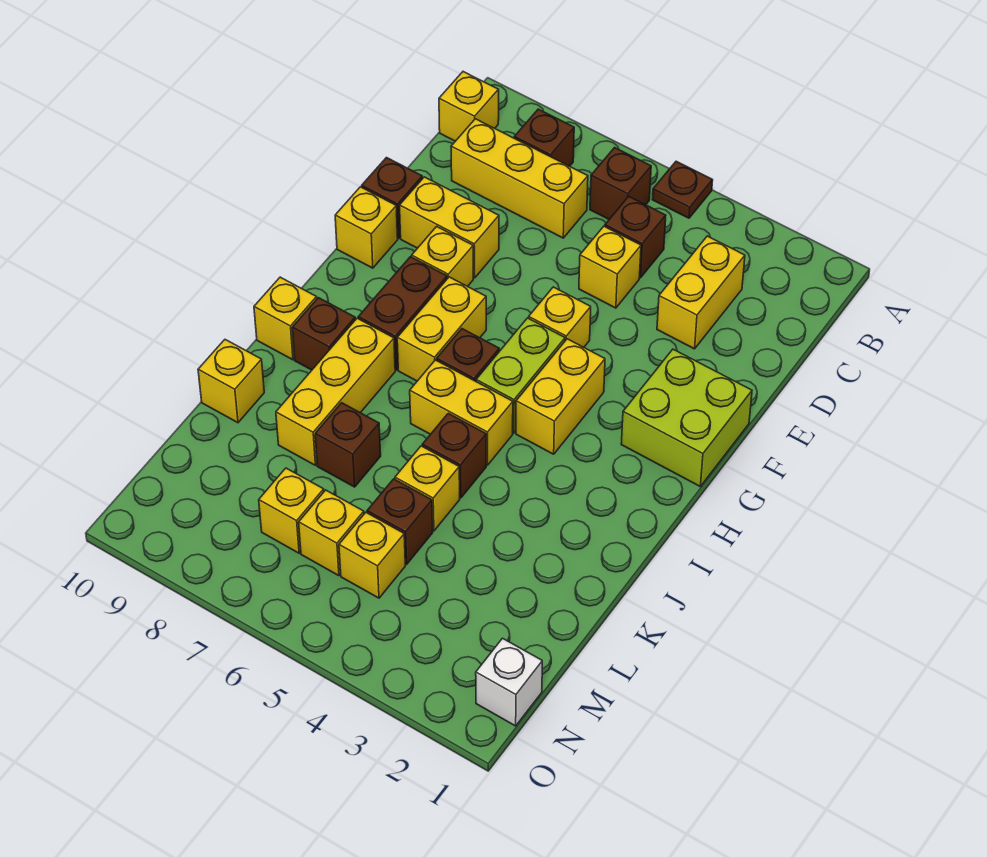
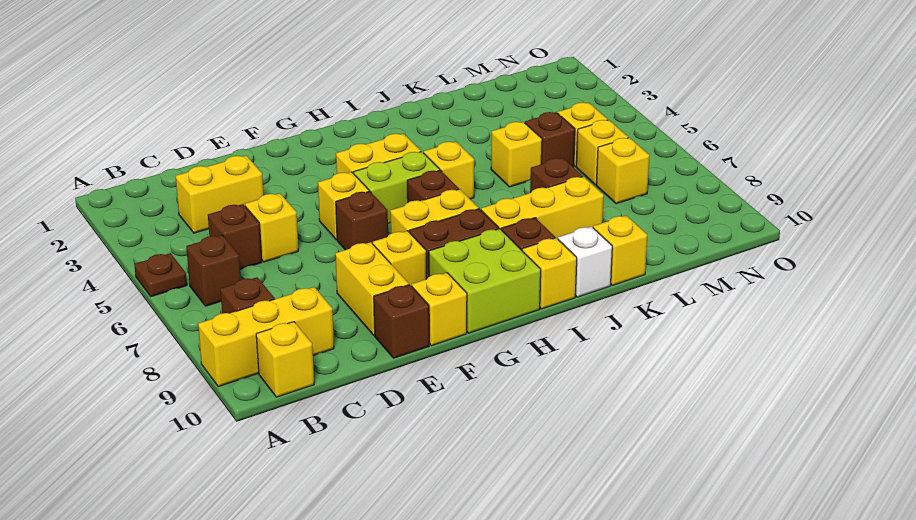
yellow 1x3 brick [451,119,588,238] -> yellow 1x3 brick turned to [198,287,334,387]
lime 2x2 brick [621,349,752,486] -> lime 2x2 brick moved to [429,229,541,333]
yellow 1x2 brick [410,360,513,465] -> yellow 1x1 brick [424,142,474,199]
brown 1x1 brick [422,413,486,498] -> brown 1x1 brick moved to [336,191,388,250]
white 1x1 brick [476,638,542,726] -> white 1x1 brick moved to [558,227,612,297]

